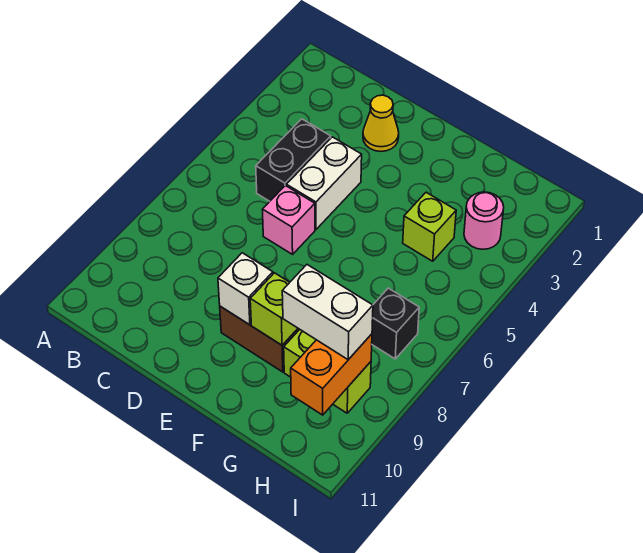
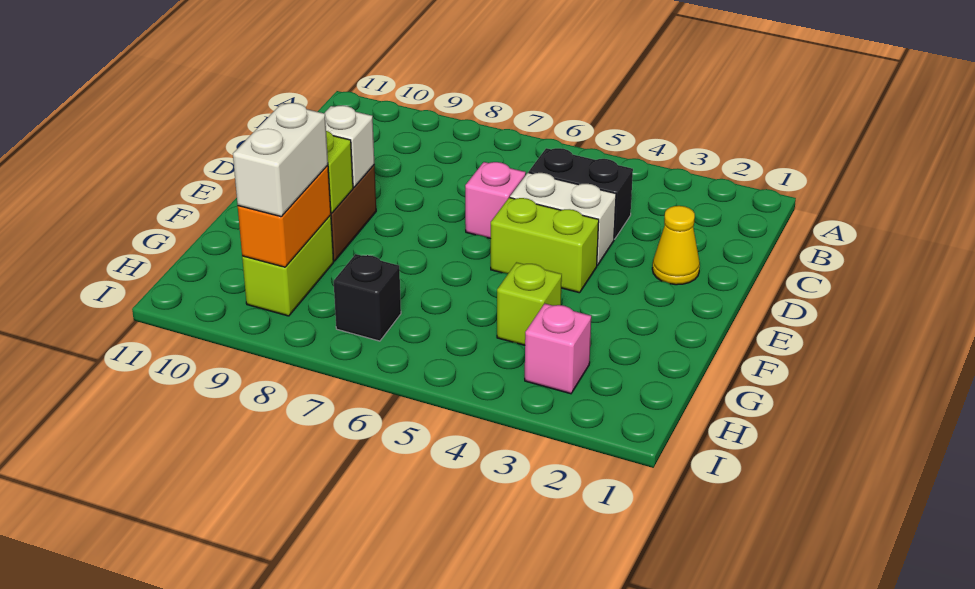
none -> lime 1x2 brick [491,198,599,293]
pink 1x1 round brick [464,192,504,249] -> pink 1x1 brick [525,304,591,394]
orange 1x2 brick [291,334,372,415] -> orange 1x2 brick turned to [238,165,331,267]

